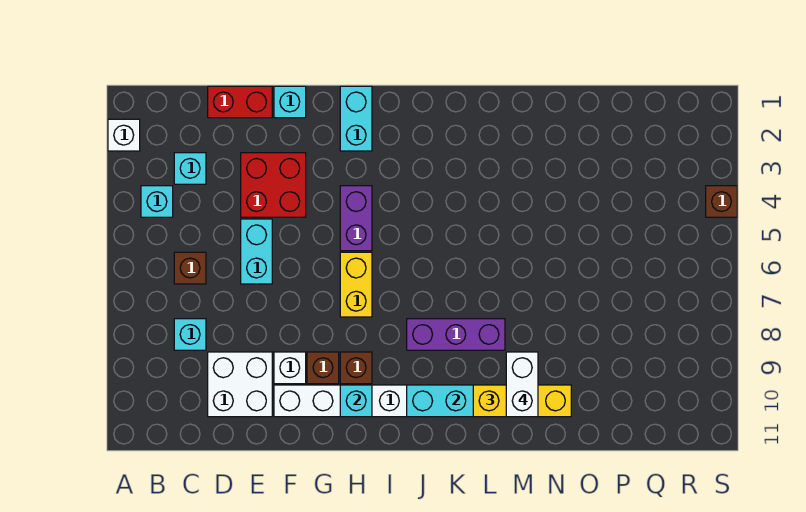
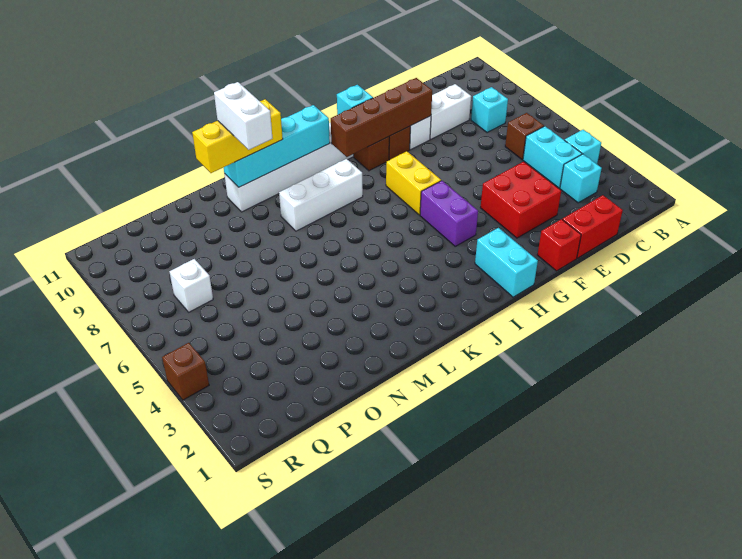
white 1x1 brick [108,119,140,151] -> white 1x1 brick moved to [170,259,213,312]
white 2x2 brick [208,352,272,417] -> white 1x2 brick [430,84,471,139]
cyan 1x2 brick [241,219,272,284] -> cyan 1x2 brick moved to [523,126,582,188]
cyan 1x1 brick [274,86,306,118] -> red 1x1 brick [538,219,581,271]
none -> brown 1x4 brick [331,78,432,157]
purple 1x3 brick [407,319,505,350] -> white 1x3 brick [279,159,363,231]

